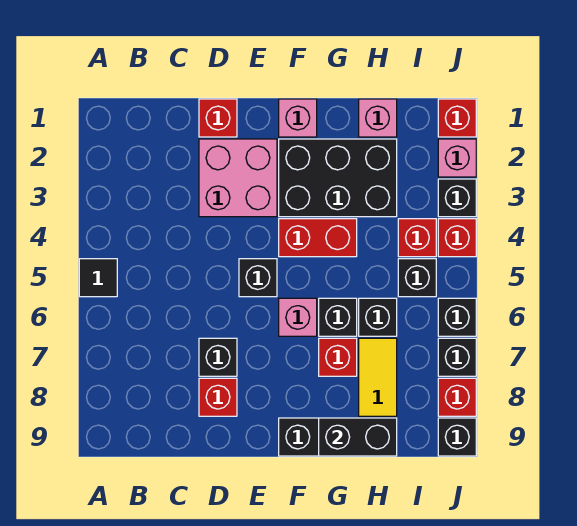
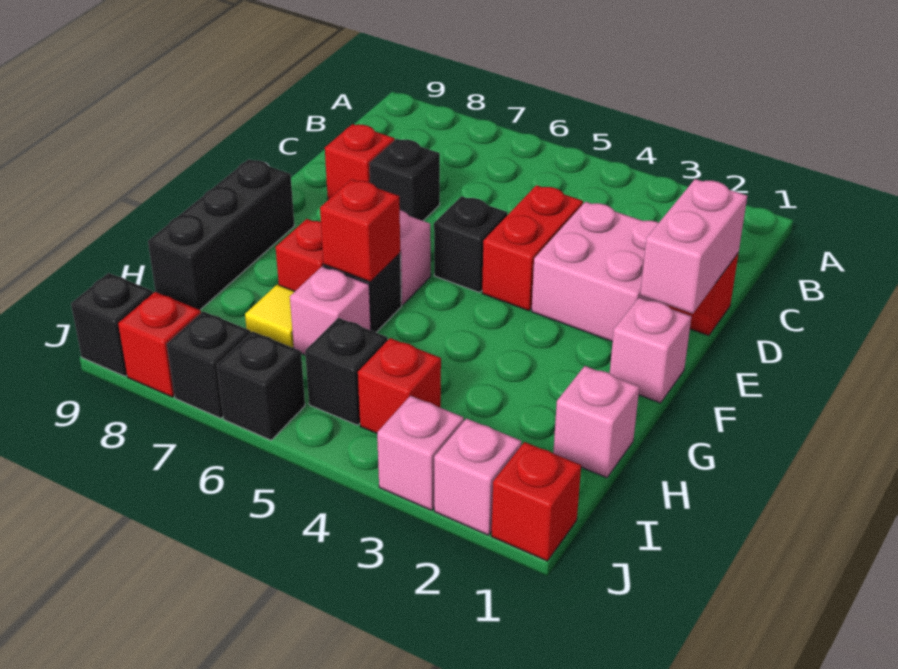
black 1x1 tile [79,259,117,297] -> none
none -> pink 1x2 brick [640,179,747,314]
black 2x3 brick [279,139,397,217] -> none
red 1x2 brick [279,219,357,257] -> red 1x2 brick moved to [482,185,583,311]
black 1x2 brick [319,418,397,456] -> none
black 1x1 brick [359,298,397,336] -> pink 1x1 brick [290,267,371,355]
yellow 1x2 tile [359,338,397,416] -> yellow 1x1 tile [245,285,295,348]
black 1x1 brick [438,179,476,217] -> pink 1x1 brick [377,396,464,510]
red 1x1 brick [438,219,476,257] -> red 1x1 brick moved to [320,179,400,282]

